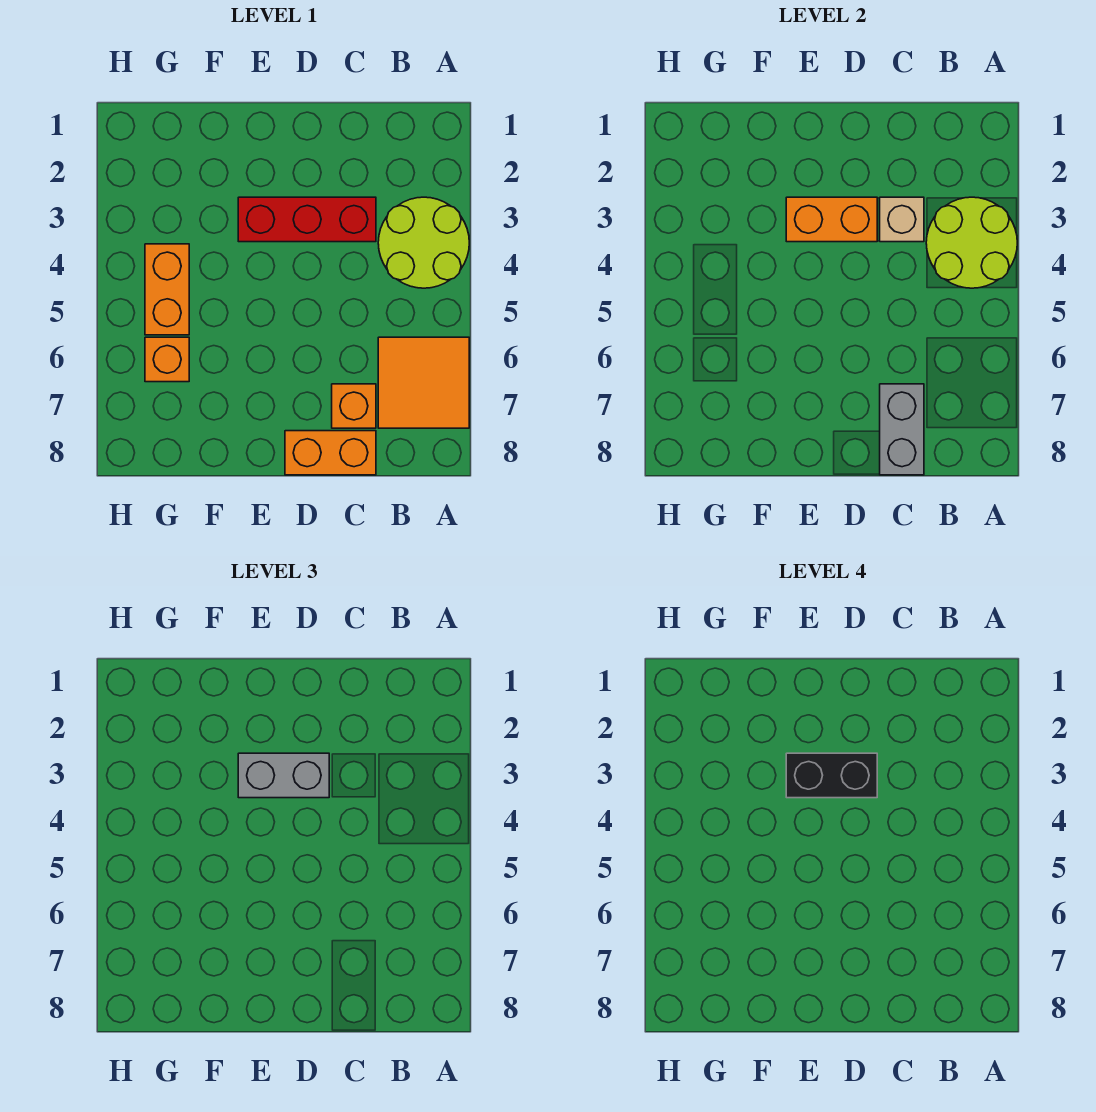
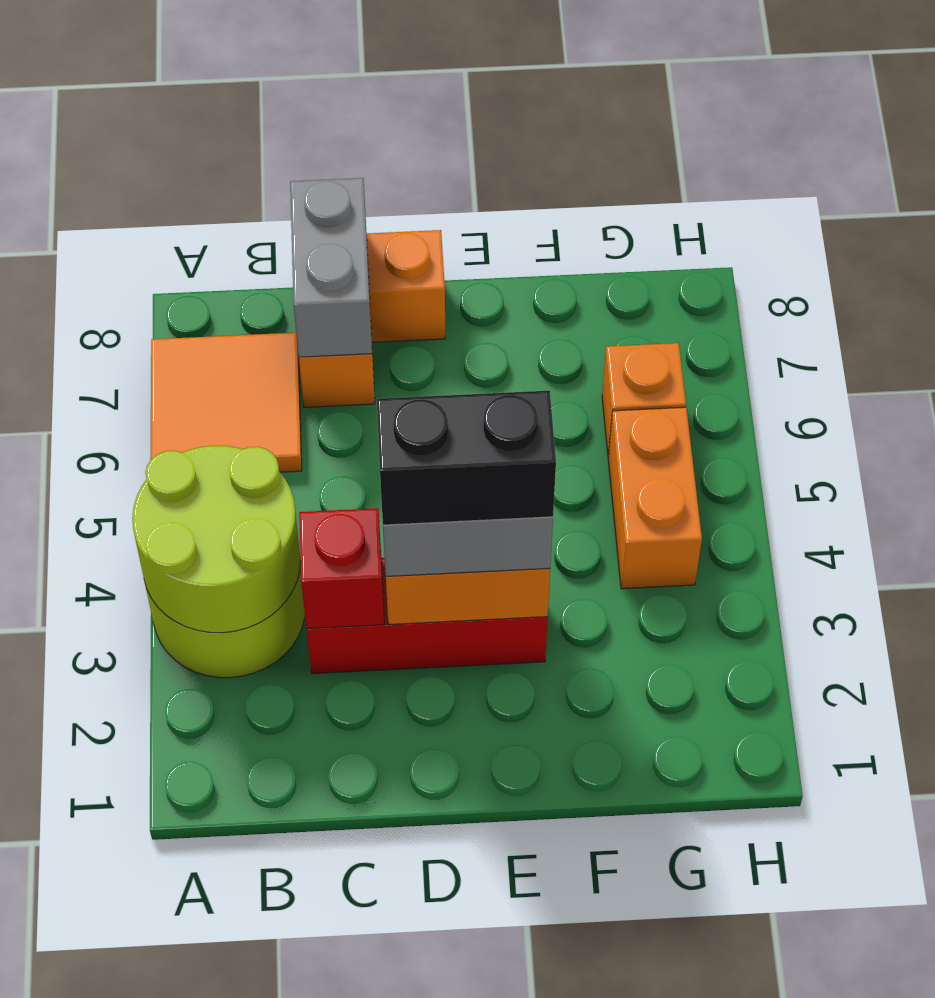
tan 1x1 brick [880,197,924,242] -> red 1x1 brick [299,508,384,629]

